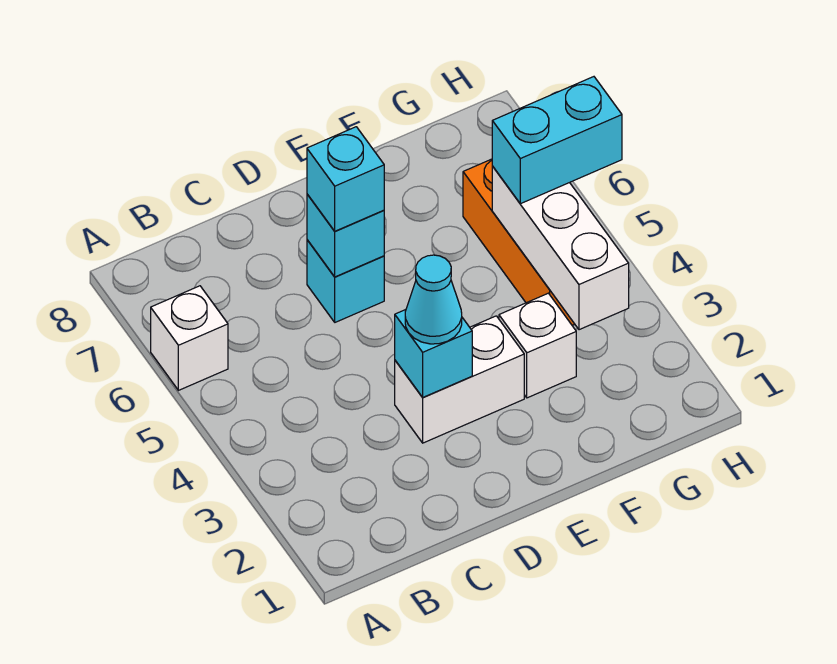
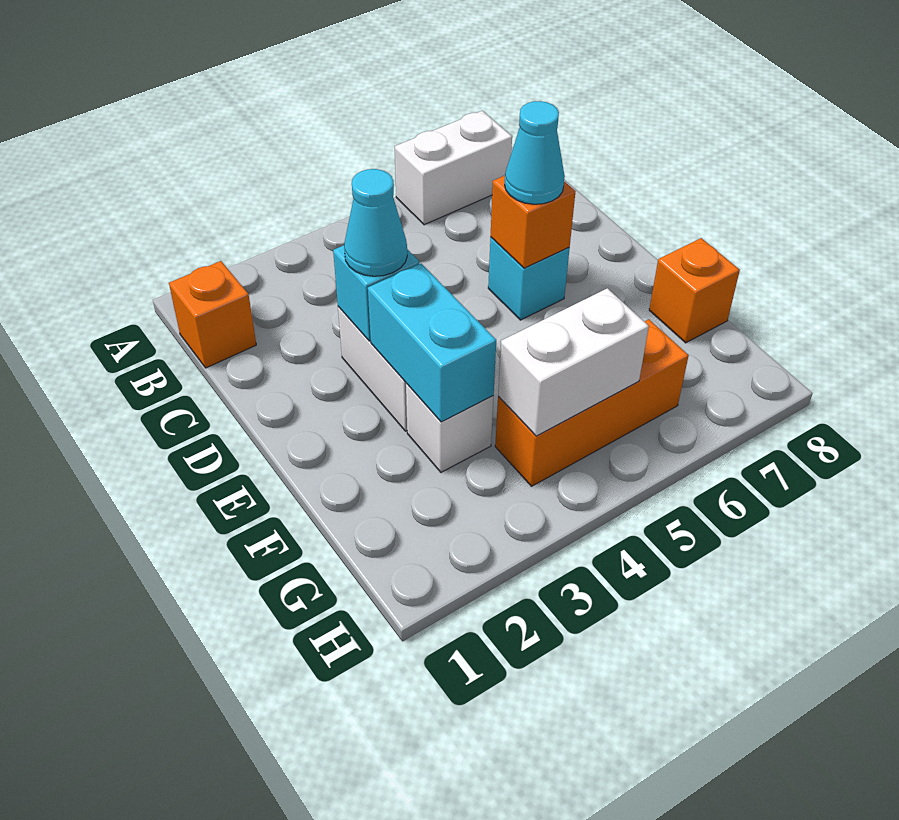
white 1x1 brick [151,286,228,390] -> white 1x2 brick [395,111,512,225]
none -> orange 1x1 brick [169,261,256,368]
cyan 1x1 brick [307,194,384,277] -> orange 1x1 brick [490,176,576,268]
cyan 1x1 brick [307,127,384,231] -> cyan 1x1 cone [505,101,565,204]
none -> orange 1x1 brick [649,238,740,343]
white 1x3 brick [492,166,629,330] -> white 1x2 brick [498,288,649,436]
cyan 1x2 brick [492,77,622,204] -> cyan 1x2 brick moved to [368,264,496,422]

